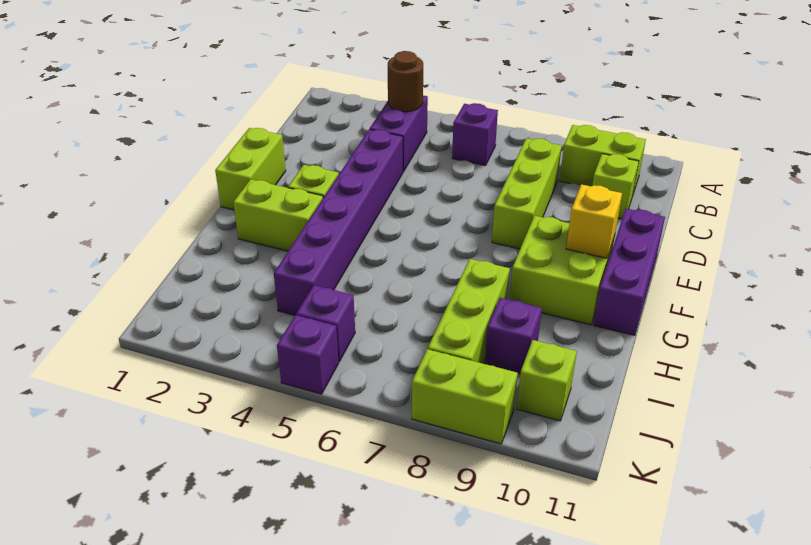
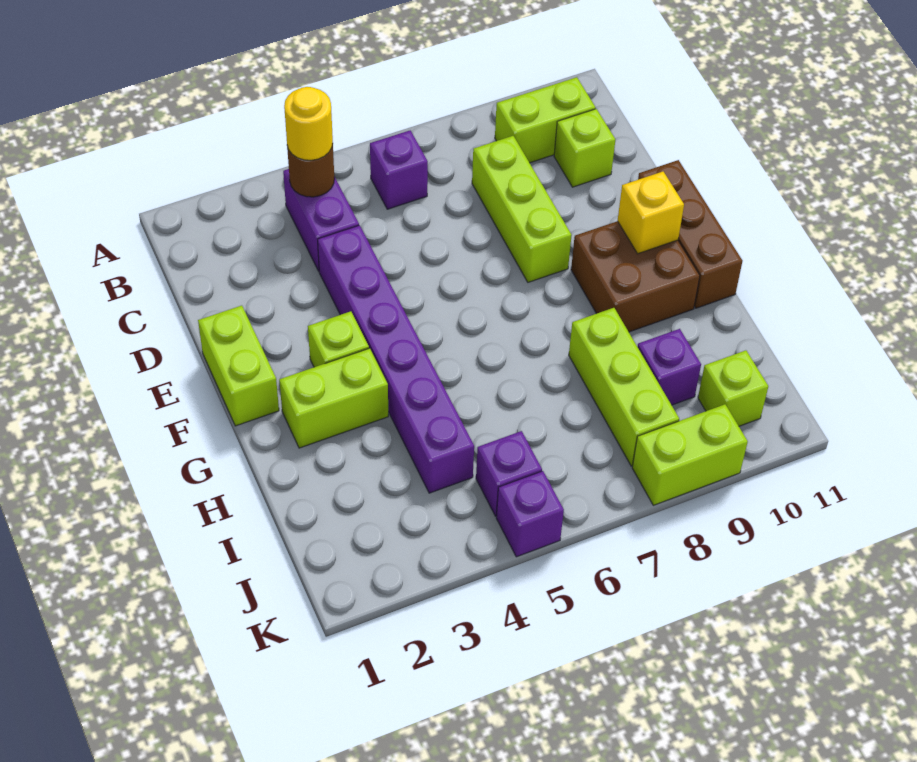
none -> yellow 1x1 round brick [284,87,333,160]
purple 1x3 brick [594,209,665,335] -> brown 1x3 brick [638,160,742,308]
lime 2x2 brick [510,216,615,325] -> brown 2x2 brick [571,221,700,332]

